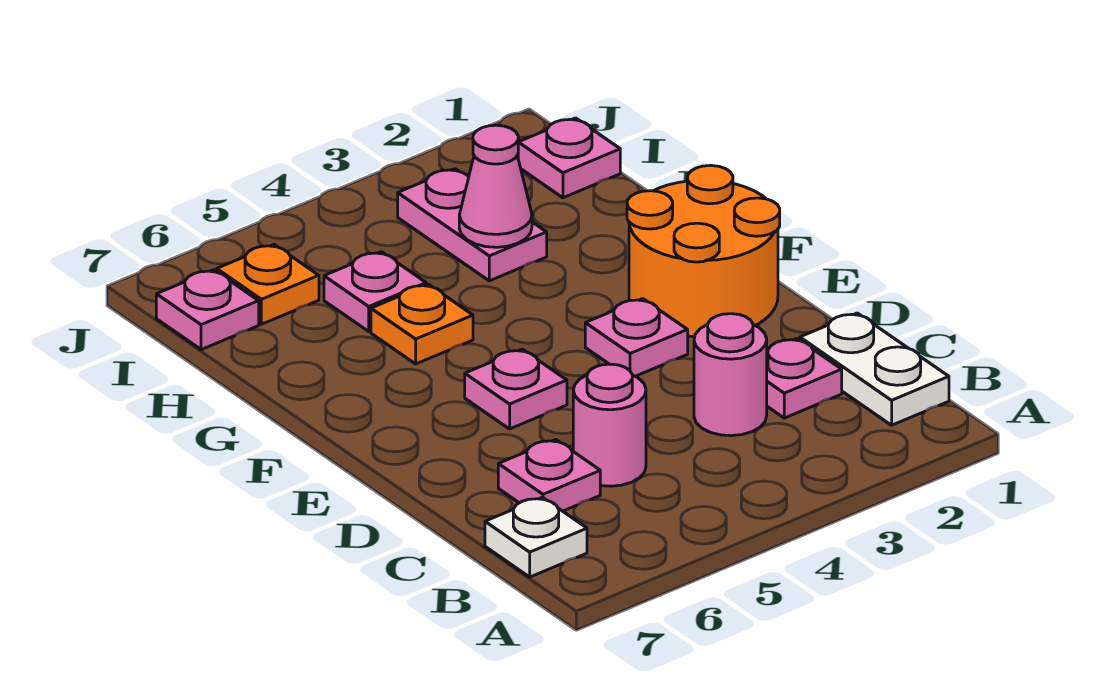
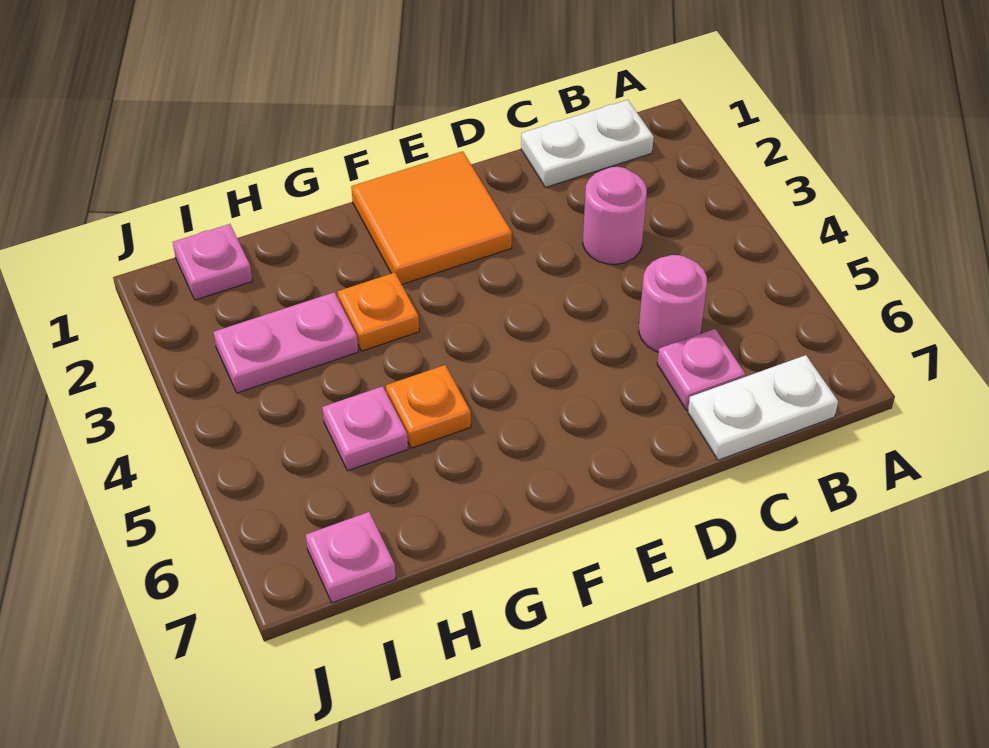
white 1x1 plate [485,497,587,577] -> white 1x2 plate [688,355,838,460]
pink 1x1 plate [767,338,842,418] -> none
orange 2x2 round brick [627,165,780,337] -> orange 2x2 tile [351,151,512,284]
pink 1x1 plate [585,299,688,376] -> none
pink 1x1 plate [465,349,567,429] -> none
pink 1x1 cone [459,125,532,247] -> none
orange 1x1 plate [217,245,319,324] -> orange 1x1 plate moved to [338,273,419,351]

